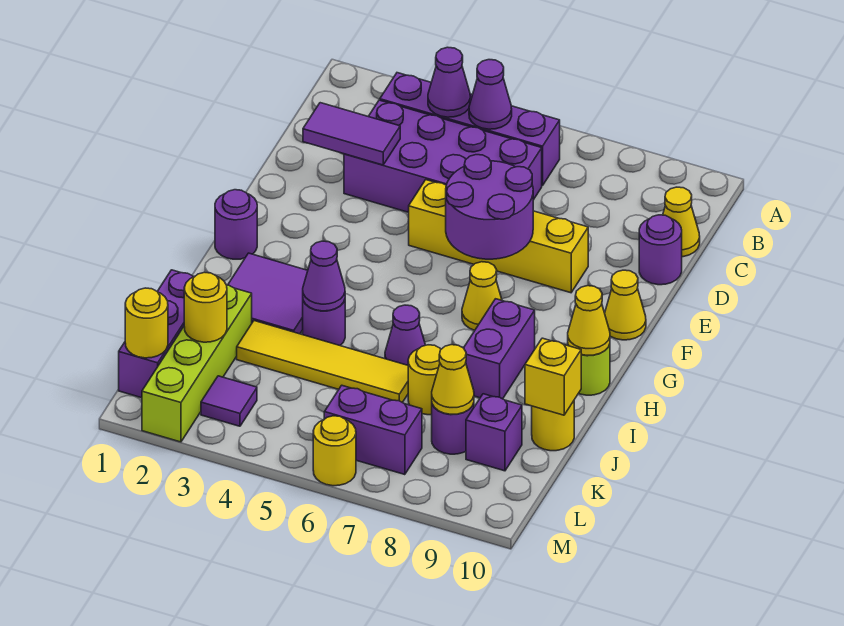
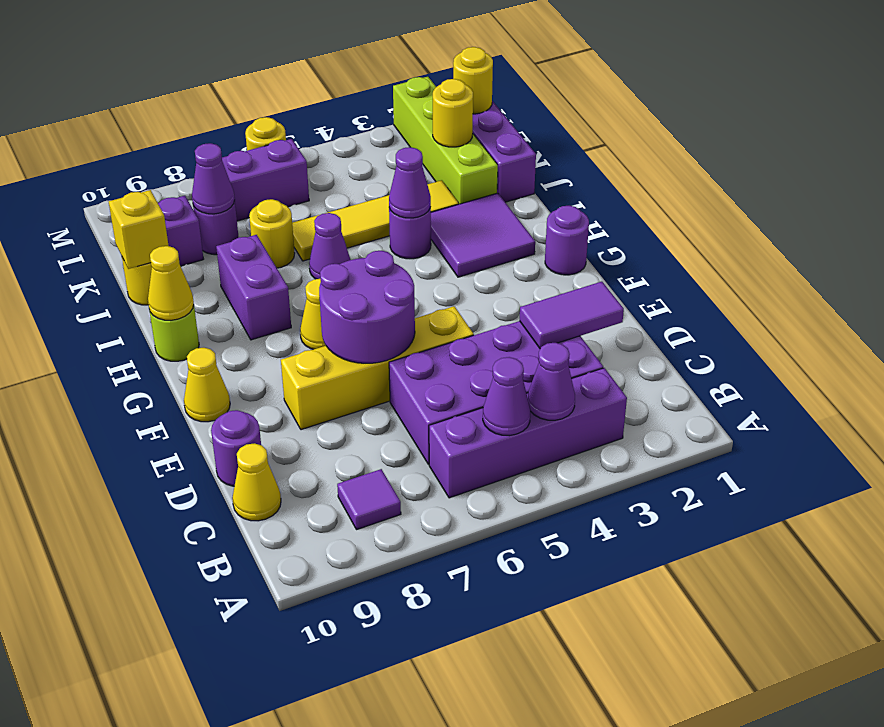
yellow 1x1 cone [432,345,474,414] -> purple 1x1 cone [192,143,235,214]
purple 1x1 tile [201,376,257,426] -> purple 1x1 tile moved to [337,469,401,530]

